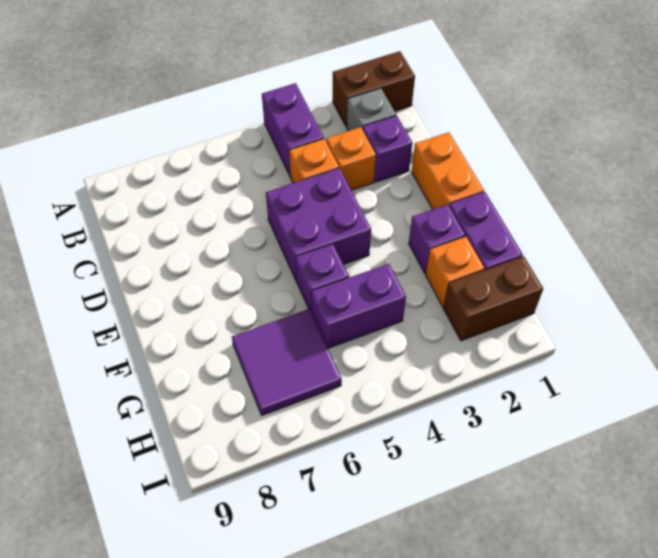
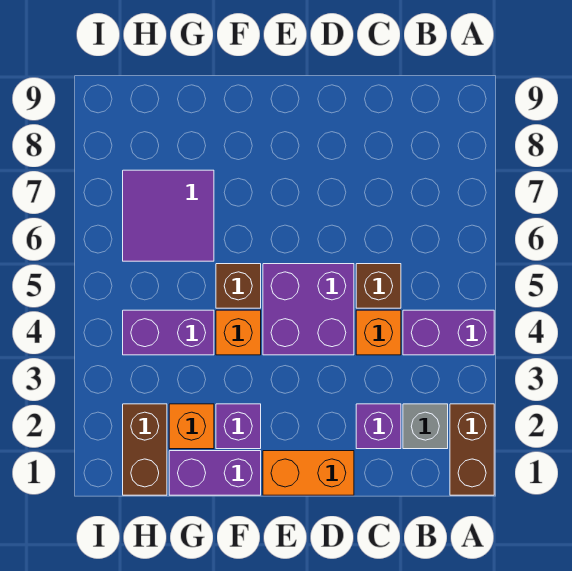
orange 1x1 brick [326,127,376,190] -> orange 1x1 brick moved to [216,310,261,355]
none -> brown 1x1 brick [356,264,401,308]
purple 1x1 brick [295,244,349,312] -> brown 1x1 brick [216,264,261,308]
purple 1x2 brick [311,264,406,348] -> purple 1x2 brick turned to [123,310,214,355]

